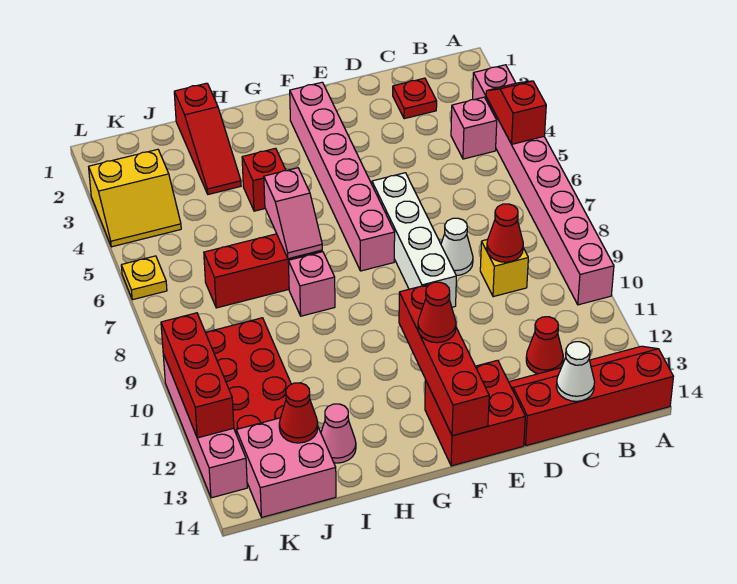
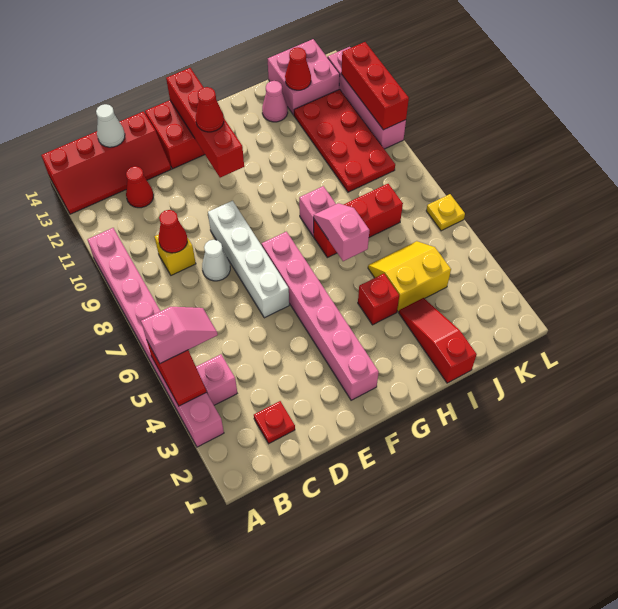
none -> pink 1x2 slope [141,307,218,363]
yellow 2x2 slope [89,149,181,247] -> yellow 2x2 slope moved to [368,241,451,312]

